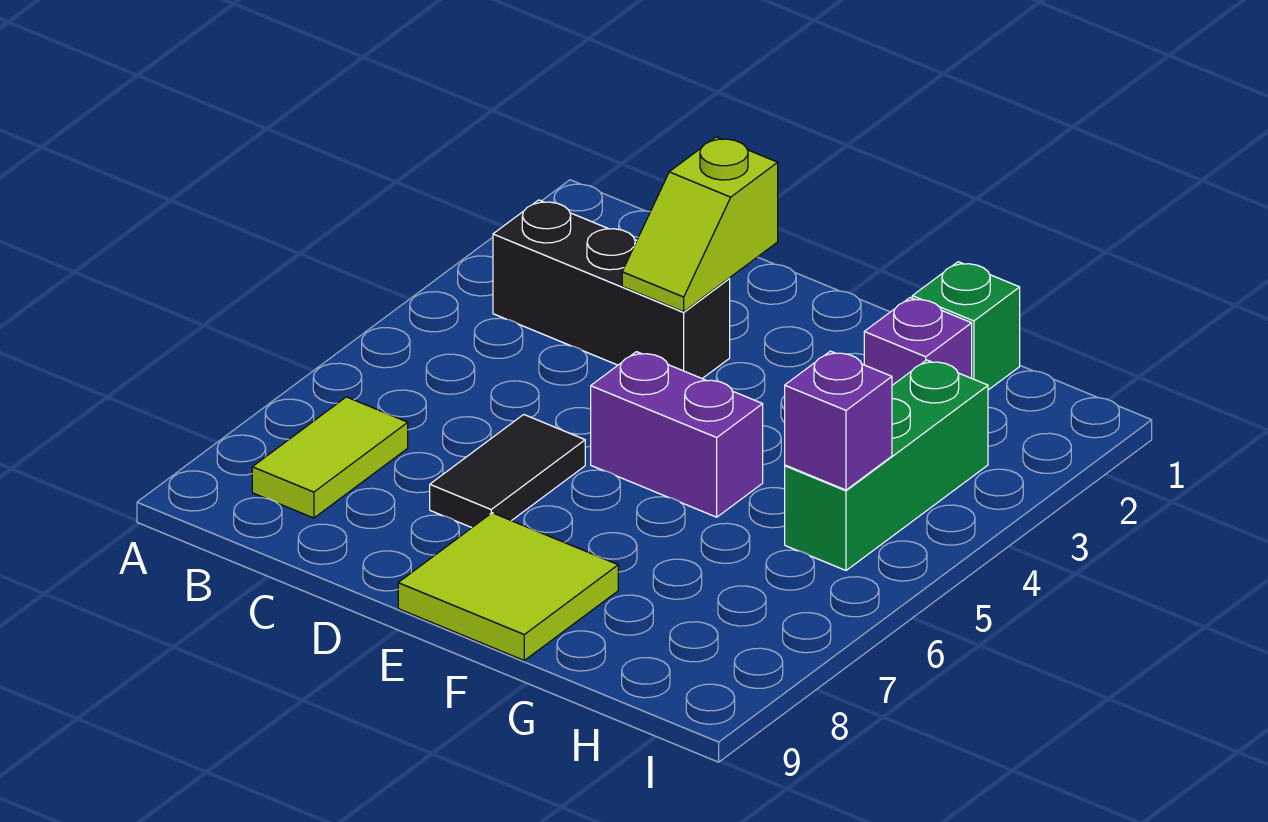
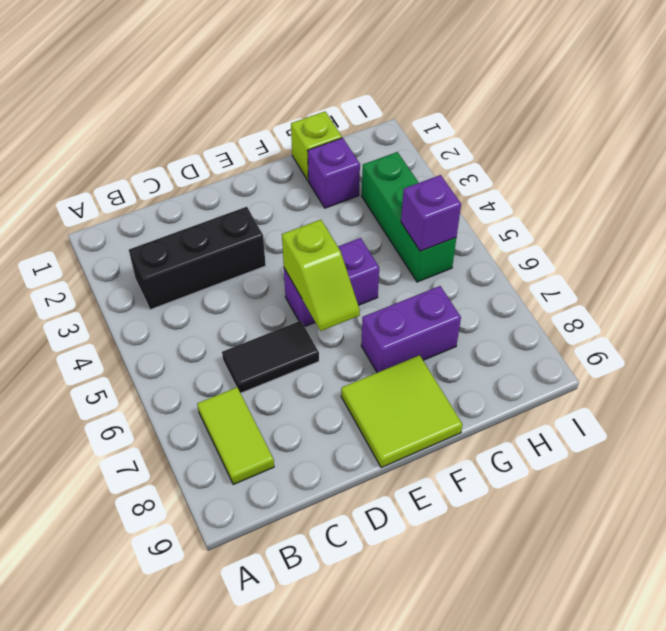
lime 1x2 slope [622,137,778,312] -> lime 1x2 slope moved to [282,220,360,331]
black 1x2 tile [430,415,585,528] -> black 1x2 tile turned to [222,321,319,393]
none -> purple 1x2 brick [361,286,461,373]
green 1x1 brick [912,262,1020,390] -> lime 1x1 brick [291,112,342,181]

